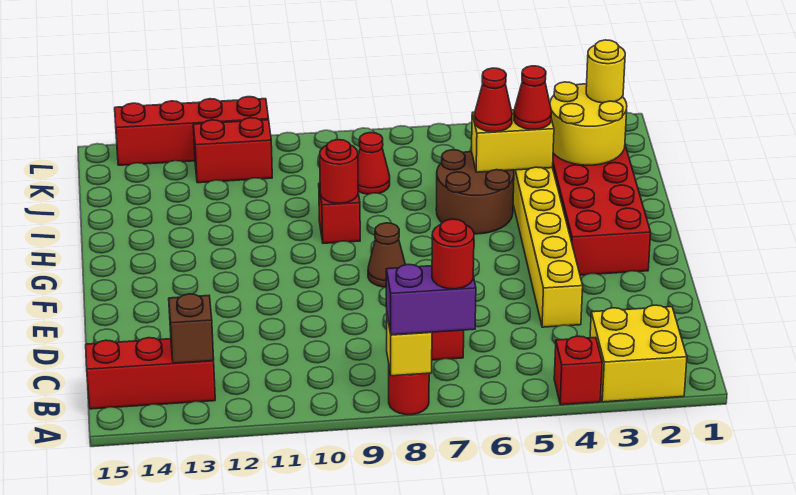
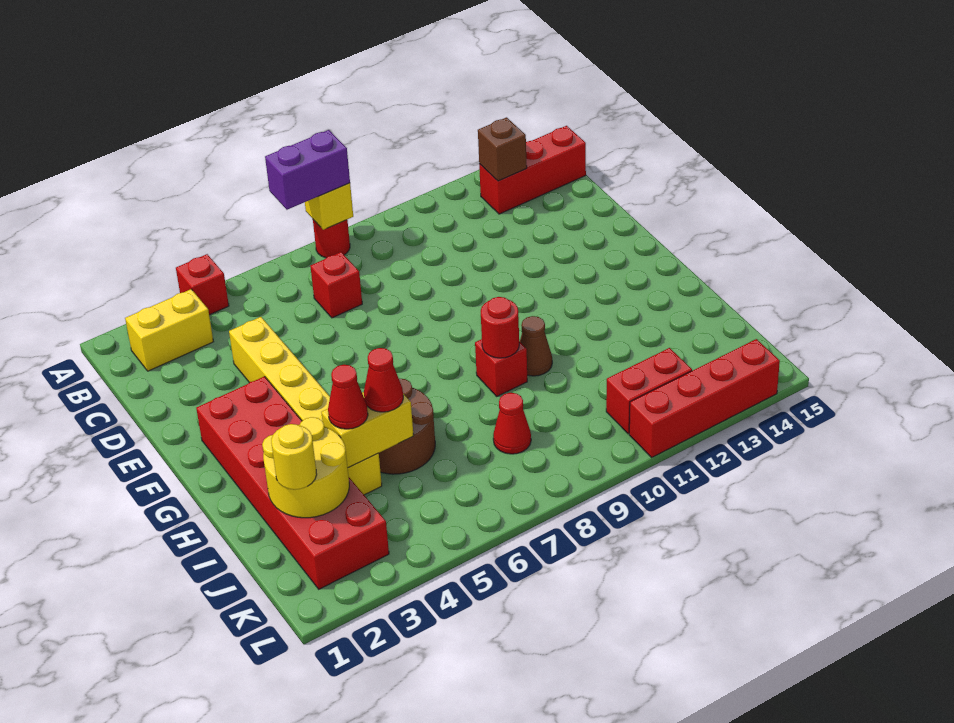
yellow 2x2 brick [590,305,687,402] -> yellow 1x2 brick [125,289,213,371]
red 1x1 round brick [432,219,474,289] -> none
brown 1x1 cone [368,223,405,287] -> brown 1x1 cone moved to [520,316,552,376]

